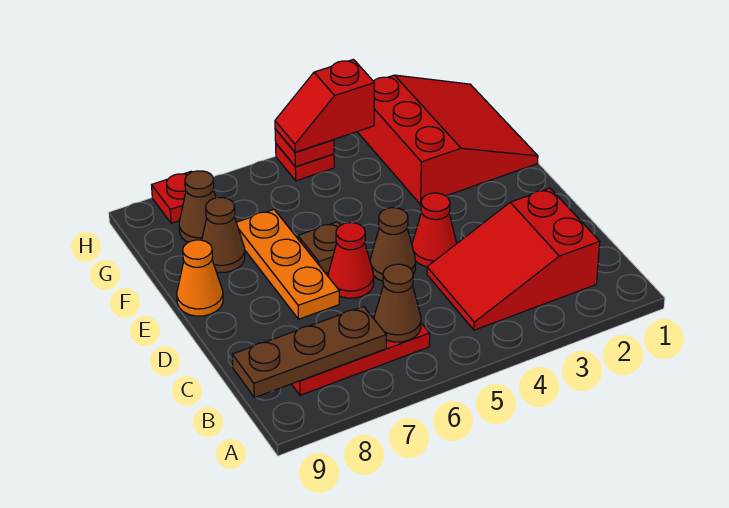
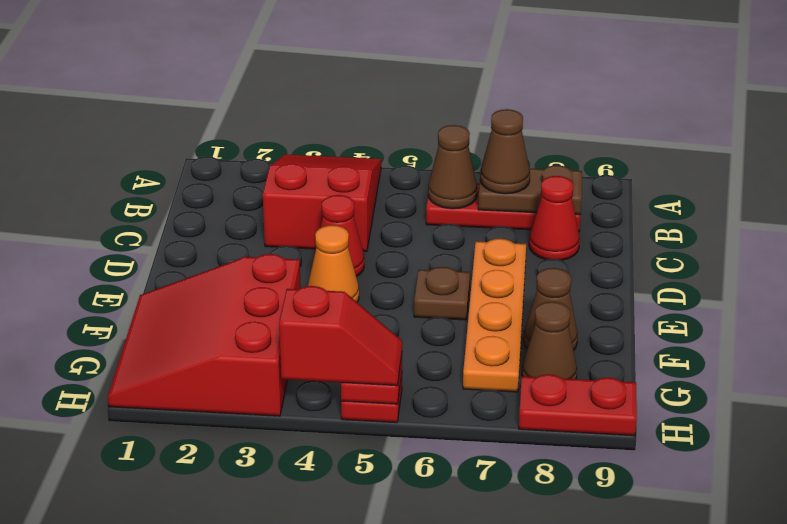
red 2x3 slope [427,188,600,330] -> red 2x3 slope turned to [263,154,381,252]
brown 1x3 plate [232,306,386,398] -> brown 1x2 plate [478,165,582,215]
brown 1x1 cone [370,208,416,281] -> brown 1x1 cone moved to [480,109,530,194]
red 1x1 cone [328,223,374,298] -> red 1x1 cone moved to [529,176,580,260]
orange 1x3 plate [236,210,339,319] -> orange 1x4 plate [463,239,526,392]
orange 1x1 cone [177,240,223,316] -> orange 1x1 cone moved to [308,225,359,302]
red 1x1 plate [152,172,192,223] -> red 1x2 plate [519,374,637,436]

